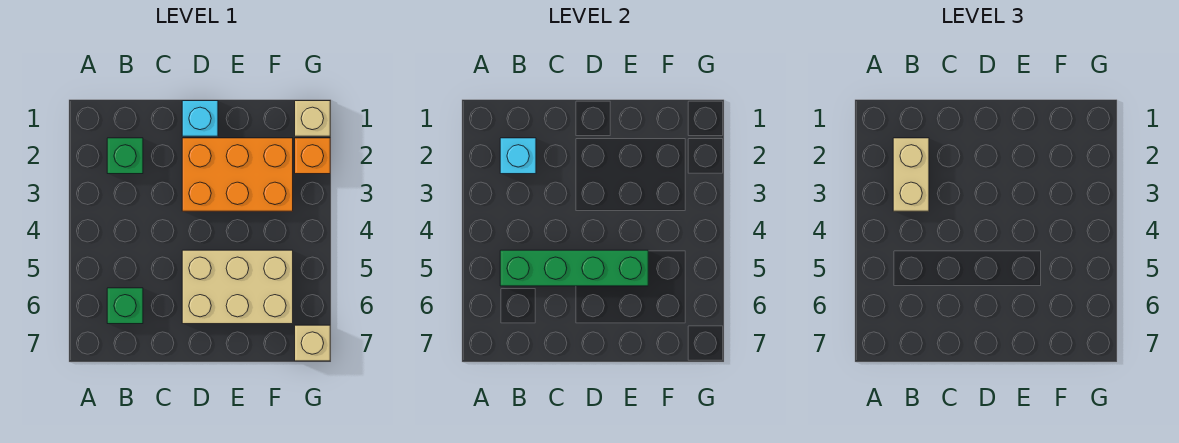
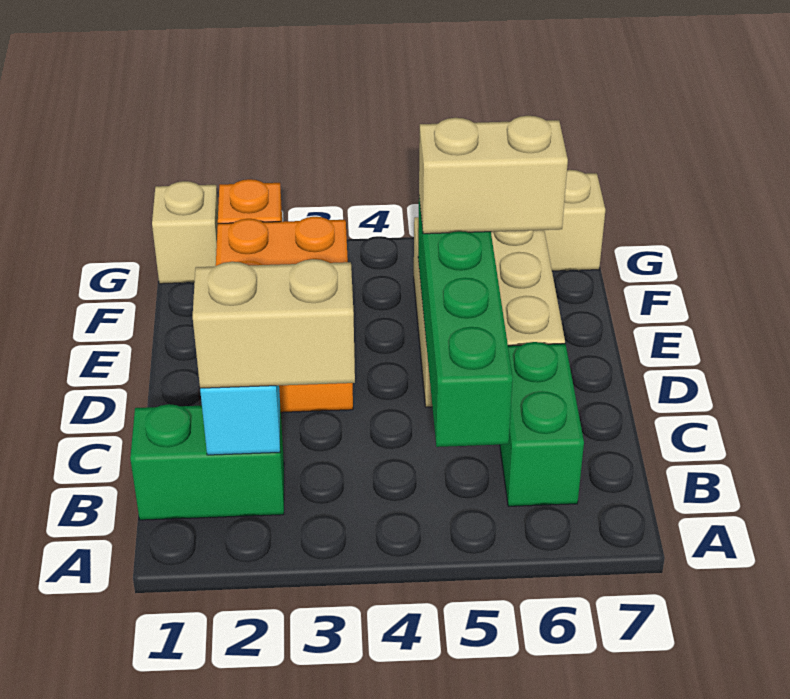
green 1x1 brick [107,138,143,174] -> green 1x2 brick [130,404,284,520]
green 1x1 brick [107,288,143,324] -> green 1x2 brick [500,342,584,506]
cyan 1x1 brick [182,101,218,136] -> none
none -> tan 1x2 brick [419,116,568,234]

